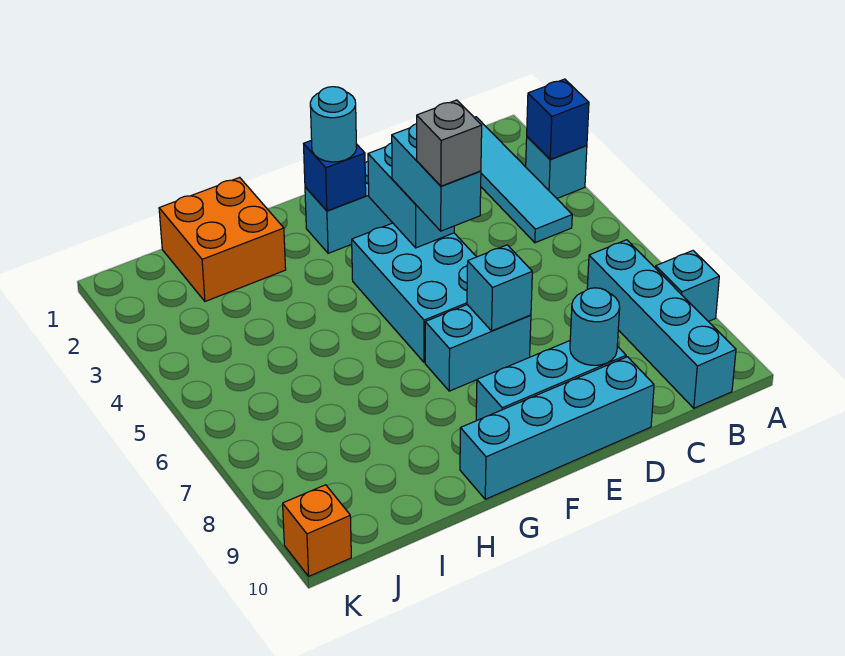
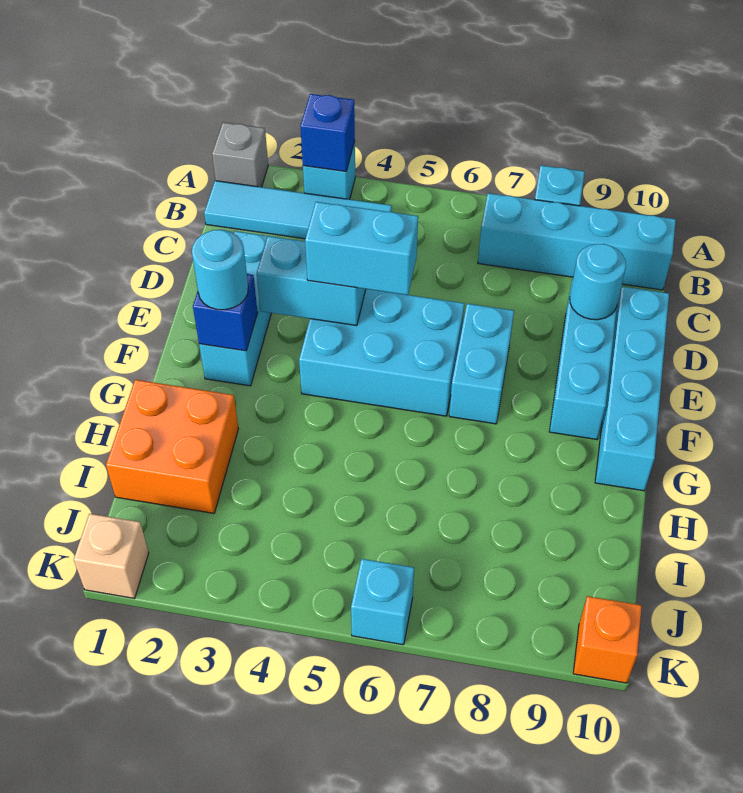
grey 1x1 brick [417,100,482,186] -> grey 1x1 brick moved to [212,122,268,187]
cyan 1x1 brick [467,245,532,331] -> cyan 1x1 brick moved to [351,559,414,645]
none -> tan 1x1 brick [74,514,149,598]

